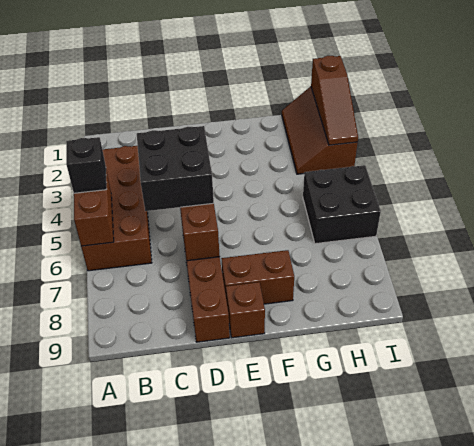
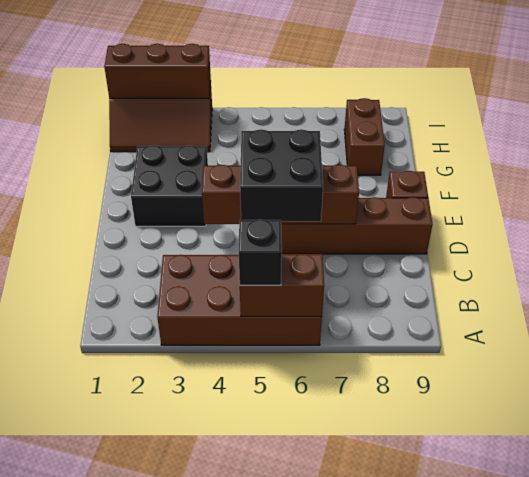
brown 1x2 brick [221,250,294,304] -> brown 1x2 brick moved to [344,98,385,175]
black 2x2 brick [303,165,381,244] -> black 2x2 brick moved to [131,145,208,226]
brown 1x3 slope [311,56,358,145] -> brown 1x3 brick [104,44,211,98]

